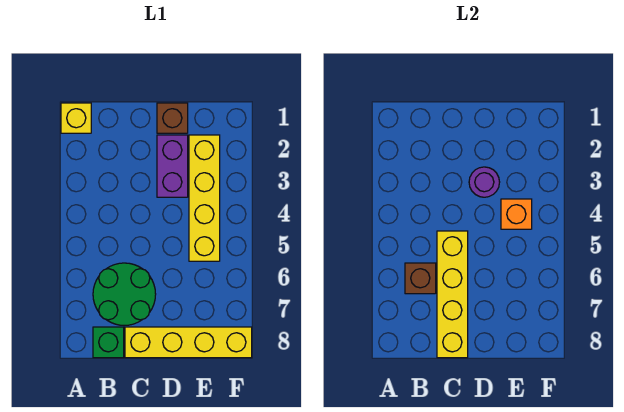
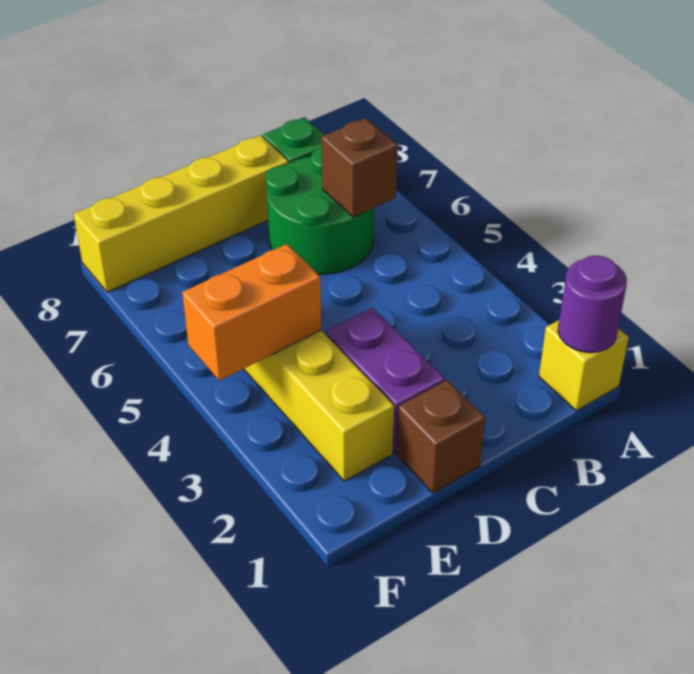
yellow 1x4 brick [437,231,468,358] -> none
purple 1x1 round brick [469,167,500,197] -> purple 1x1 round brick moved to [558,256,627,353]
orange 1x1 brick [501,199,532,229] -> orange 1x2 brick [182,244,321,381]

